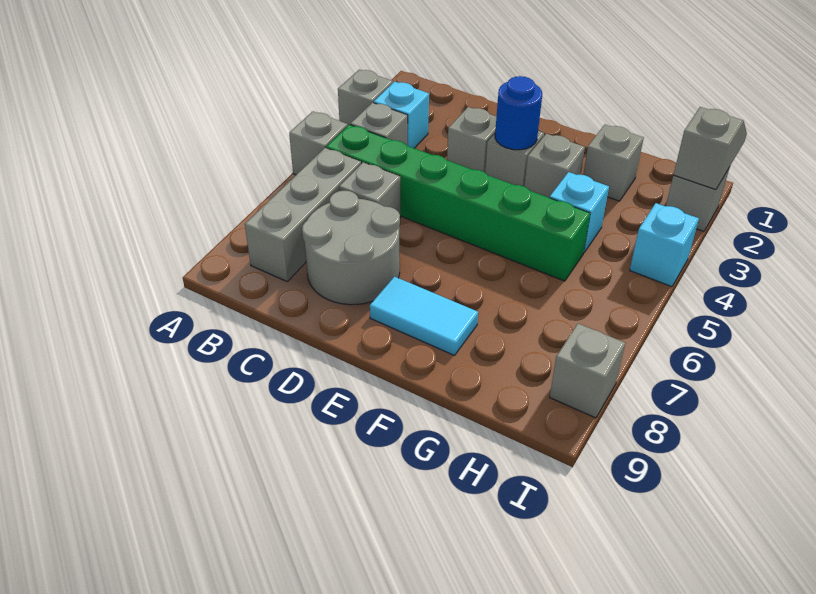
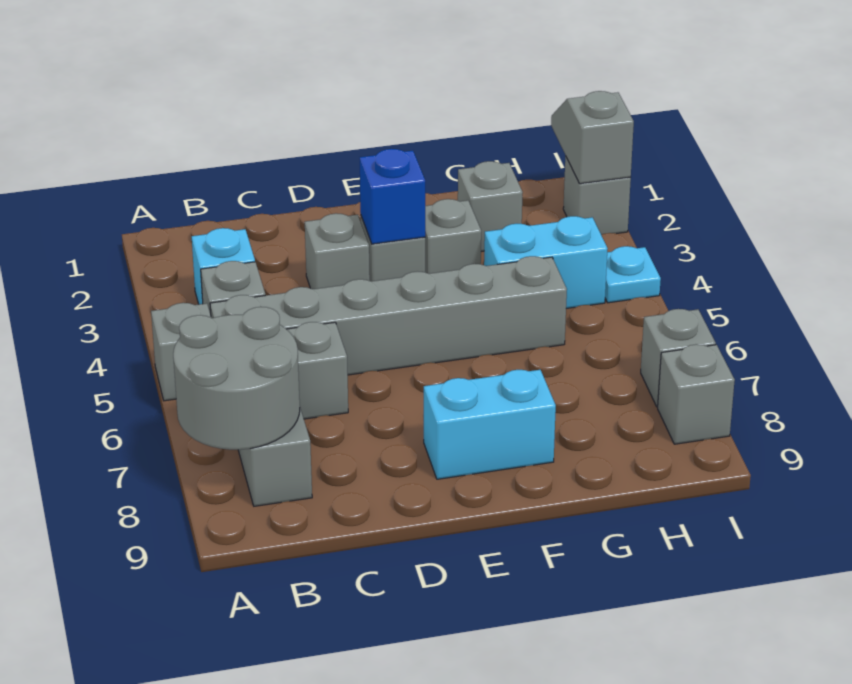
grey 1x1 brick [338,69,393,125] -> grey 1x1 brick moved to [641,309,716,407]
green 1x6 brick [326,125,590,281] -> grey 1x6 brick [210,256,567,375]
grey 2x2 round brick [302,191,400,305] -> grey 2x2 round brick moved to [173,307,300,450]
blue 1x1 round brick [495,76,542,150] -> blue 1x1 brick [360,149,425,244]
cyan 1x2 tile [370,277,478,355] -> cyan 1x2 brick [424,370,556,479]
cyan 1x1 brick [550,172,609,252] -> cyan 1x2 brick [484,216,608,309]
cyan 1x1 brick [630,203,699,287] -> cyan 1x1 plate [605,246,661,303]

